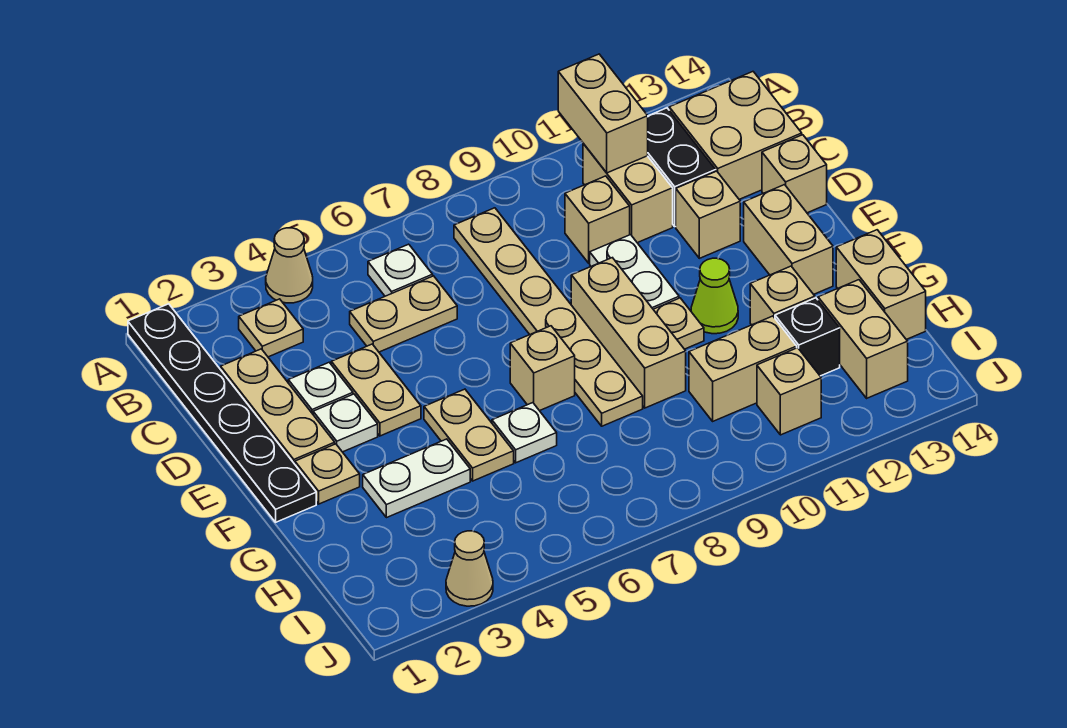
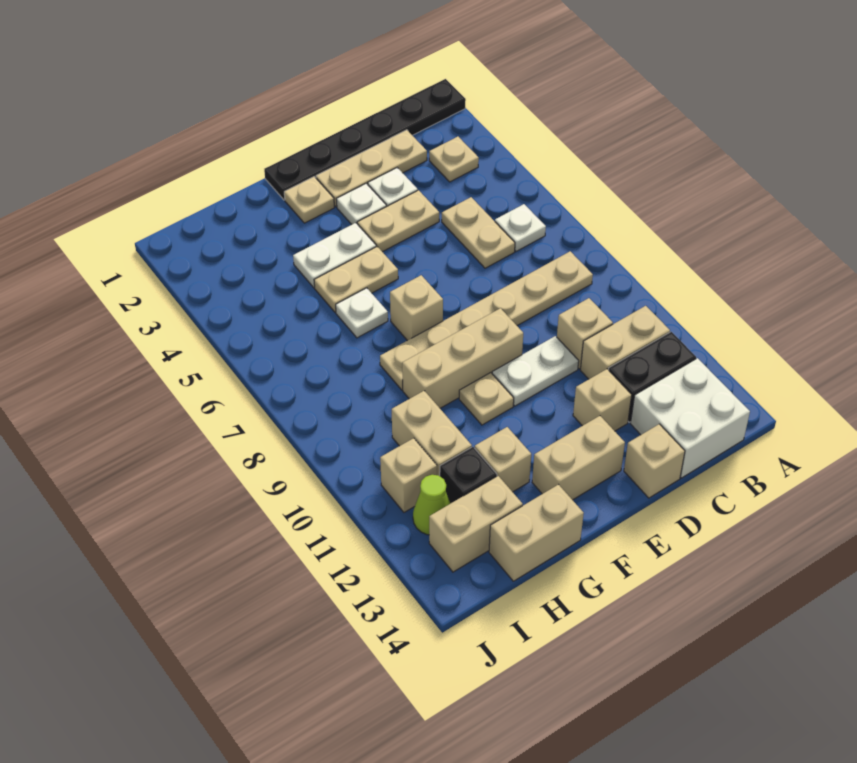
tan 1x1 cone [266,228,313,303] -> none
tan 1x2 brick [558,54,648,173] -> none
tan 2x2 brick [669,72,802,199] -> white 2x2 brick [631,358,750,478]
lime 1x1 cone [691,258,738,334] -> lime 1x1 cone moved to [413,475,450,535]
white 1x2 plate [363,439,470,518] -> white 1x2 plate turned to [293,223,376,288]
tan 1x1 cone [446,531,493,606] -> none

